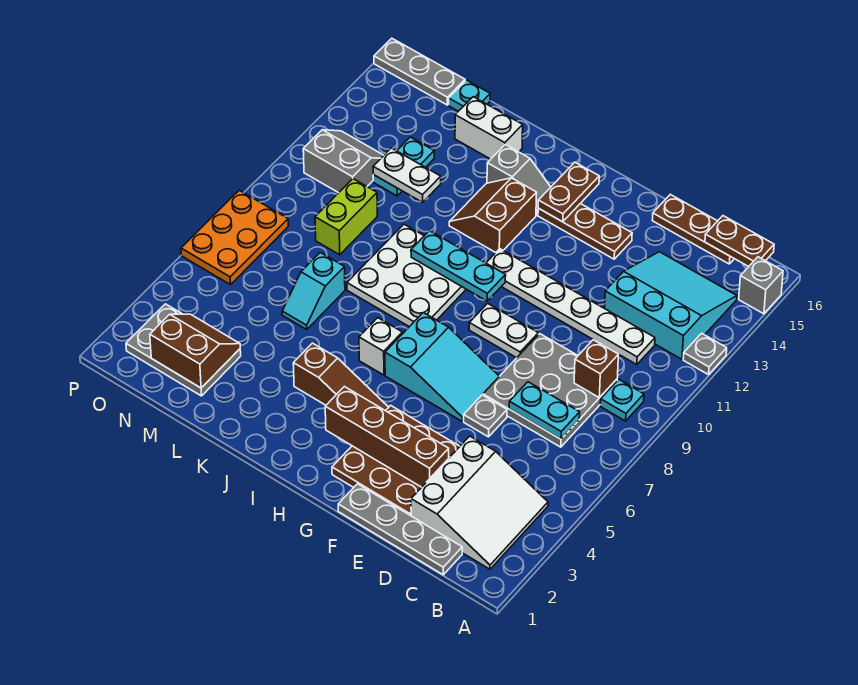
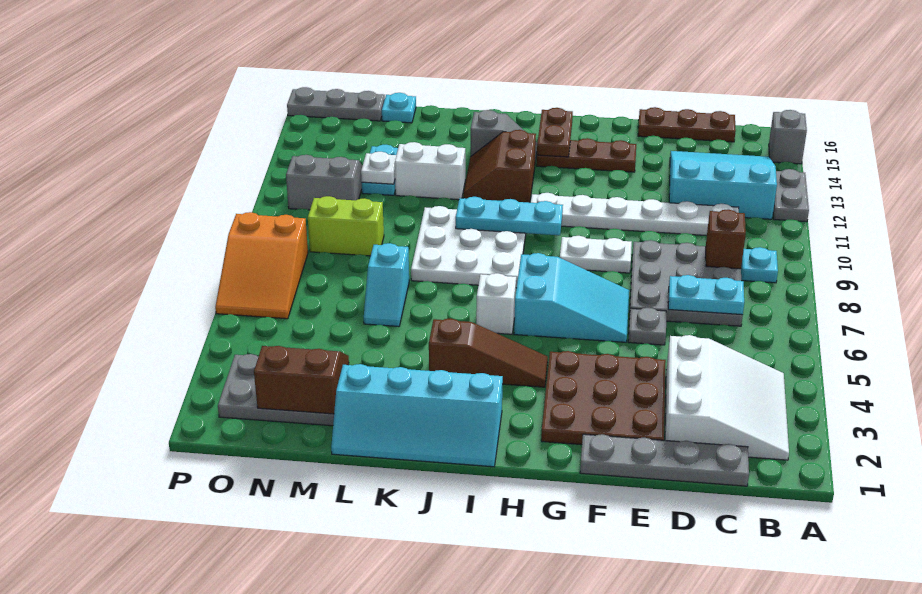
grey 1x1 plate [683,333,727,375] -> grey 1x2 plate [773,169,809,222]
brown 1x2 plate [705,216,774,267] -> none
brown 1x4 brick [325,387,449,487] -> none
none -> cyan 2x4 slope [331,364,503,467]
white 1x2 brick [455,97,523,159] -> white 1x2 brick moved to [395,142,465,200]
white 1x2 plate [373,148,441,202] -> white 1x1 plate [361,152,396,184]
lime 1x2 brick [315,179,377,255] -> lime 1x2 brick turned to [308,196,384,256]
orange 2x3 plate [181,190,288,285] -> orange 2x3 slope [215,212,308,319]

